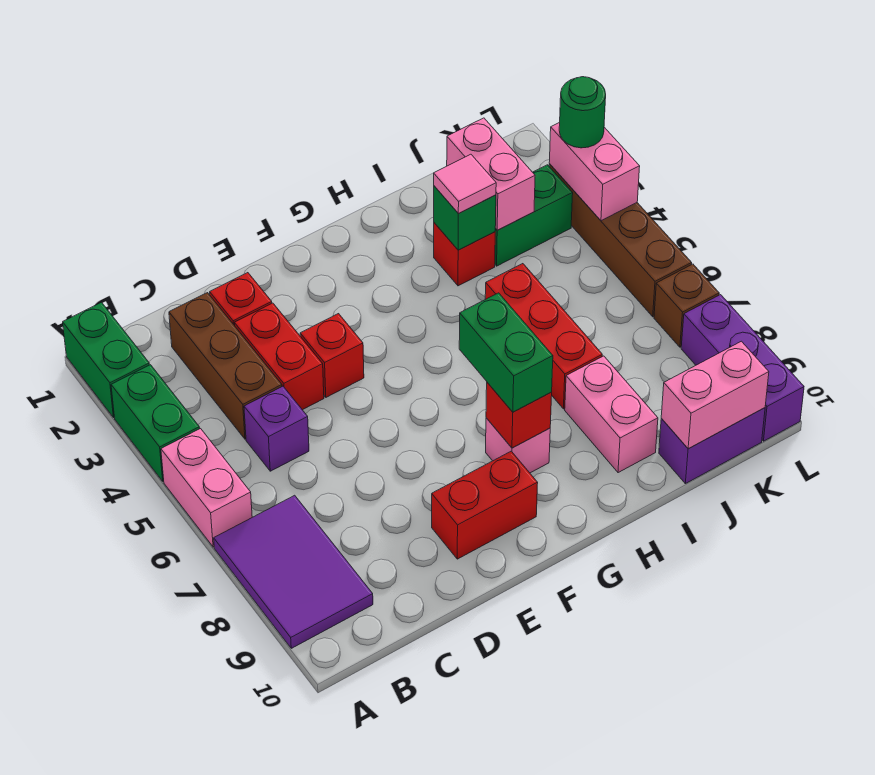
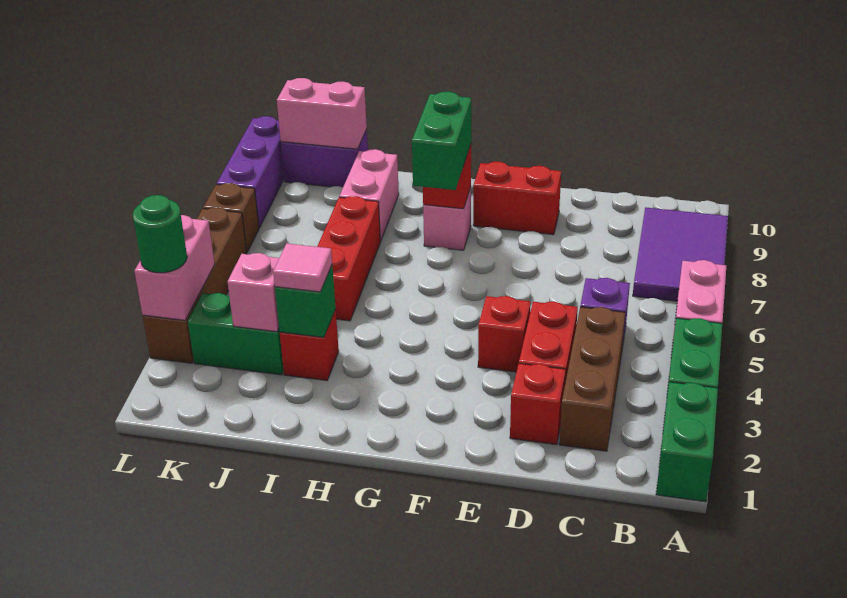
pink 1x2 brick [447,118,535,230] -> pink 1x1 brick [228,253,279,332]

